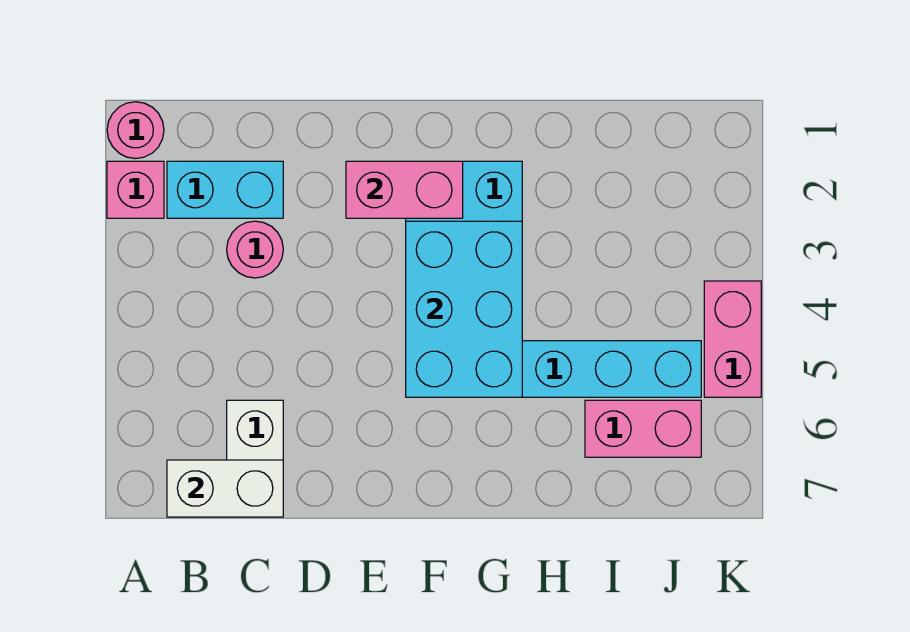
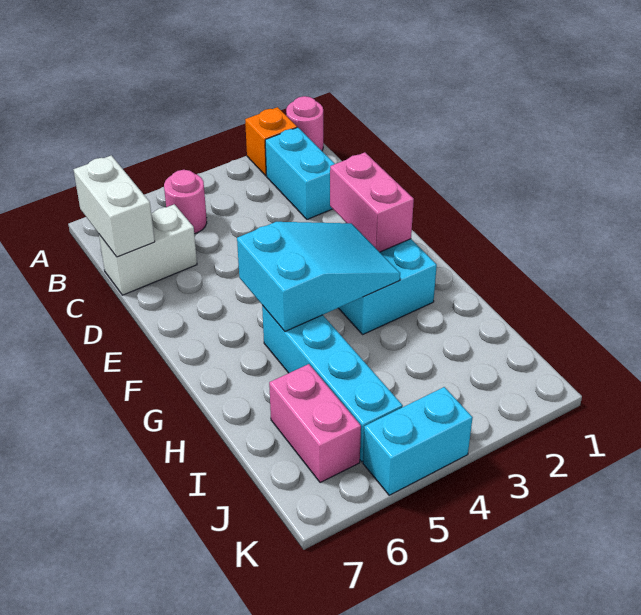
pink 1x1 brick [107,161,164,218] -> orange 1x1 brick [245,107,297,176]
pink 1x1 round brick [227,221,283,278] -> pink 1x1 round brick moved to [164,170,207,234]
cyan 2x3 brick [406,221,522,397] -> cyan 2x3 slope [237,222,400,331]
pink 1x2 brick [704,281,761,397] -> cyan 1x2 brick [363,387,473,495]

